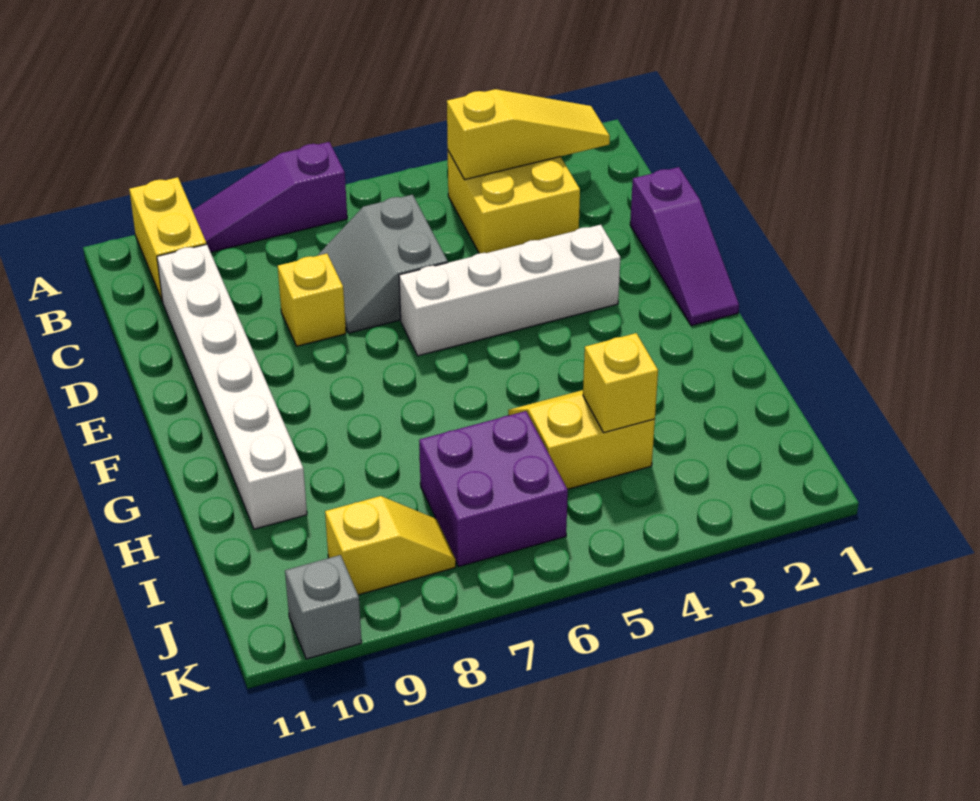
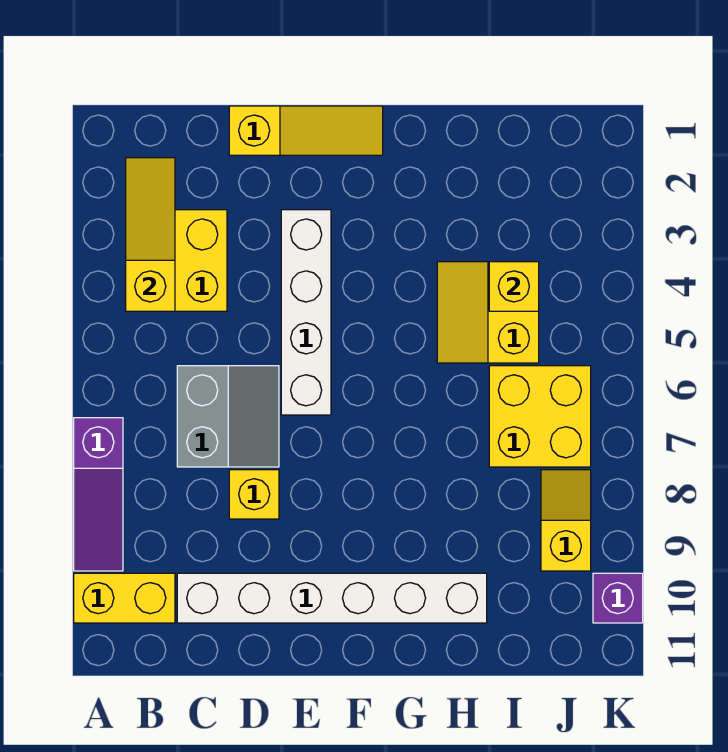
grey 2x2 slope [317,195,448,333] -> grey 2x2 slope turned to [177,366,279,467]
purple 1x3 slope [630,167,739,326] -> yellow 1x3 slope [229,106,383,155]
purple 2x2 brick [419,411,568,566] -> yellow 2x2 brick [489,366,591,467]
grey 1x1 brick [285,555,362,659] -> purple 1x1 brick [593,573,643,623]

